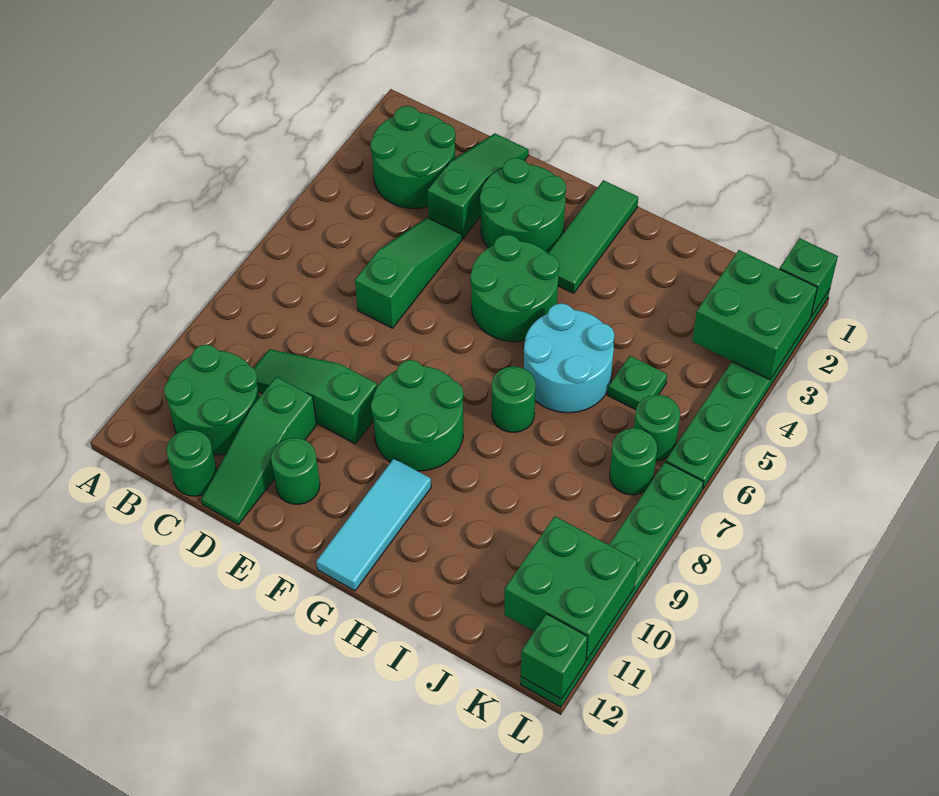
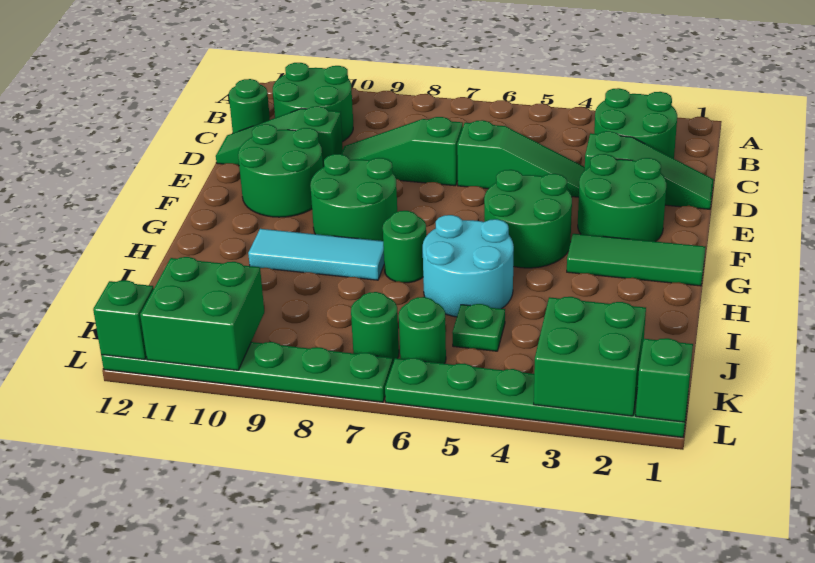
green 1x3 slope [253,349,377,444] -> green 1x3 slope turned to [341,117,463,186]
green 1x1 round brick [271,438,320,505] -> green 2x2 round brick [238,124,323,217]
cyan 1x3 tile [316,459,431,591] -> cyan 1x3 tile moved to [248,229,384,280]

